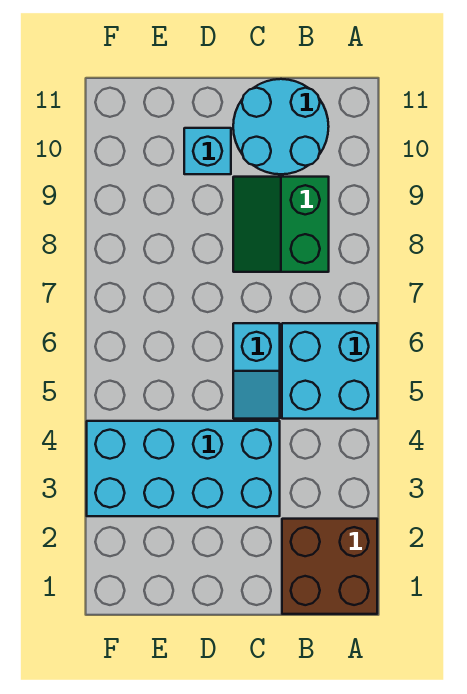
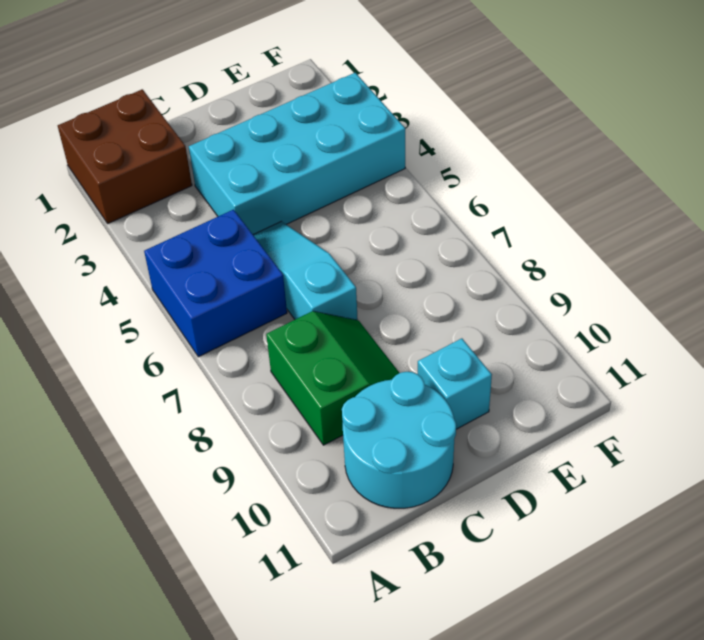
cyan 2x2 brick [282,323,377,419] -> blue 2x2 brick [144,210,287,357]
cyan 1x2 slope [233,323,280,419] -> cyan 1x3 slope [253,221,358,320]

